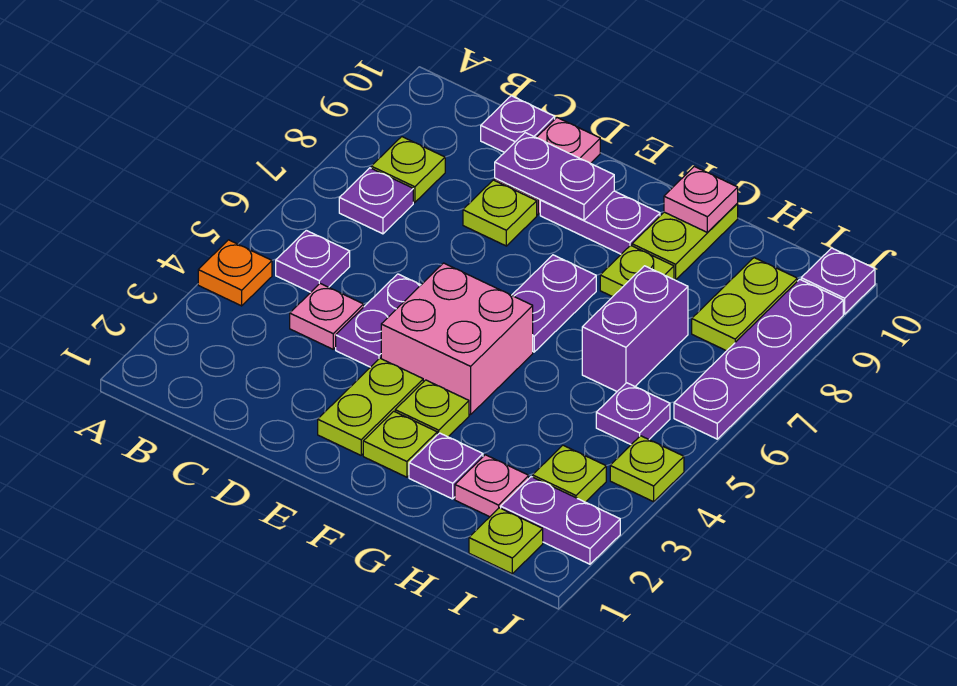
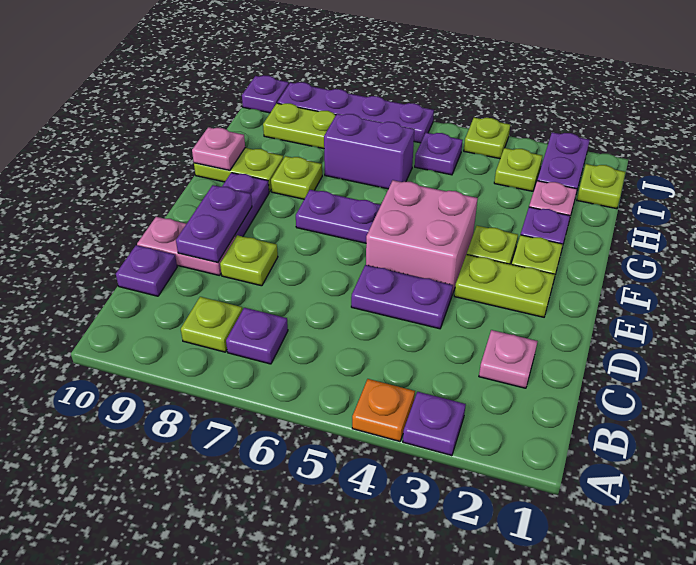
purple 1x1 plate [276,230,350,292] -> purple 1x1 plate moved to [403,392,466,456]
pink 1x1 plate [290,284,364,349] -> pink 1x1 plate moved to [479,330,538,388]

